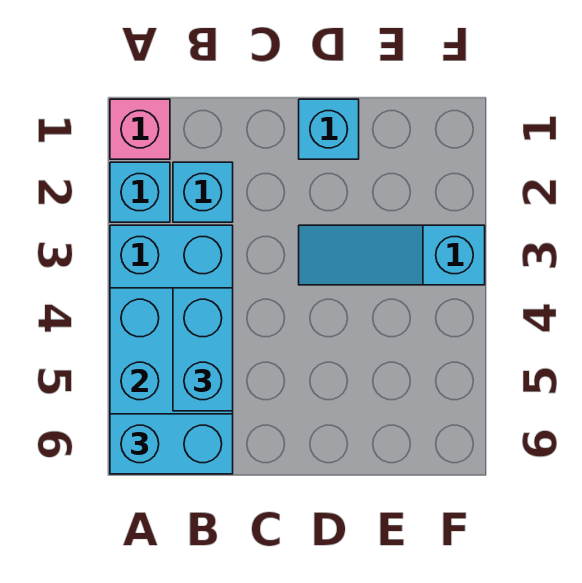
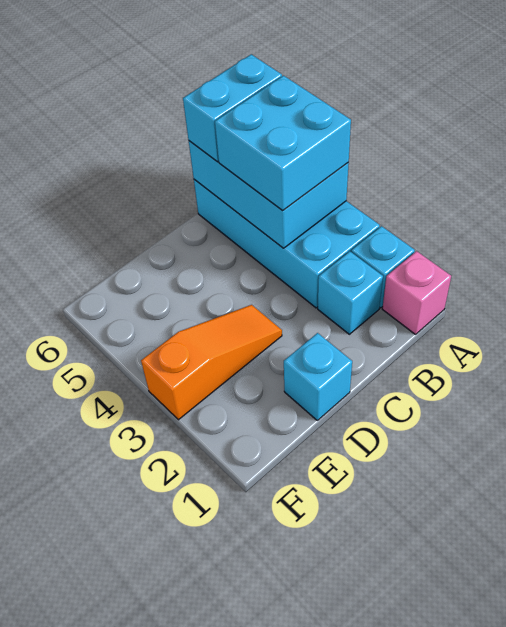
cyan 1x2 brick [173,288,233,411] -> cyan 2x2 brick [215,76,351,211]
cyan 1x3 slope [299,225,485,285] -> orange 1x3 slope [141,305,282,420]

